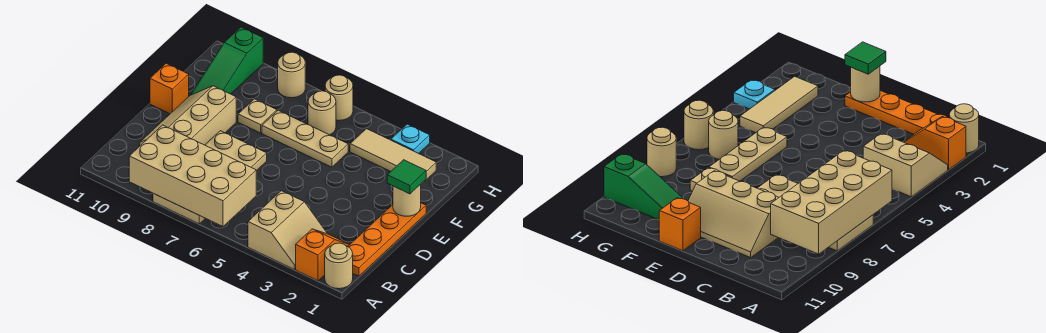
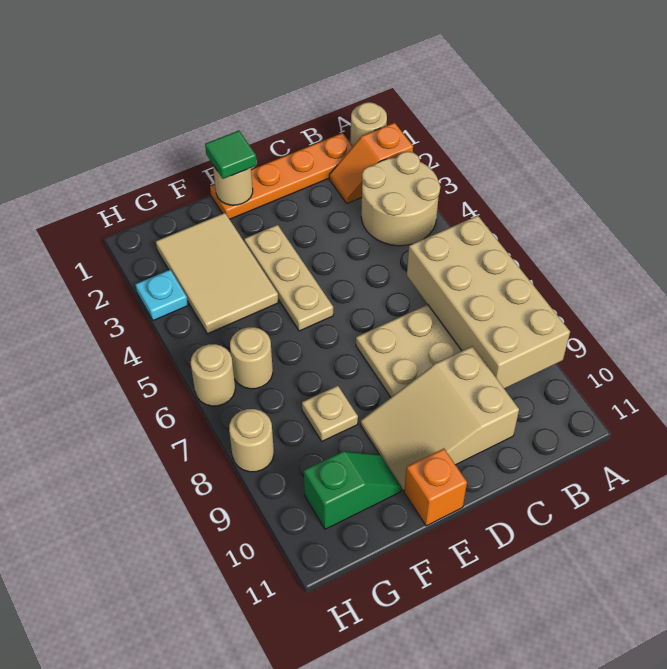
tan 2x2 slope [248,191,327,269] -> tan 2x2 round brick [361,152,440,246]
tan 2x3 slope [140,86,236,146] -> tan 2x3 slope turned to [361,346,519,491]
tan 1x3 plate [262,110,348,167] -> tan 1x3 plate moved to [244,225,333,331]
green 1x3 slope [191,27,263,95] -> green 1x2 slope [304,451,402,529]
tan 1x3 tile [350,129,436,185] -> tan 2x3 tile [156,213,279,334]

